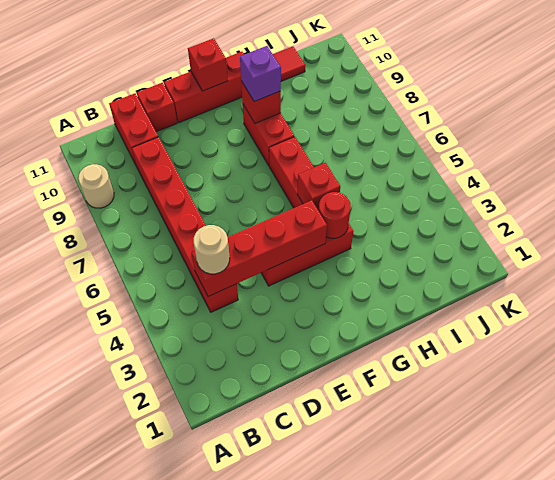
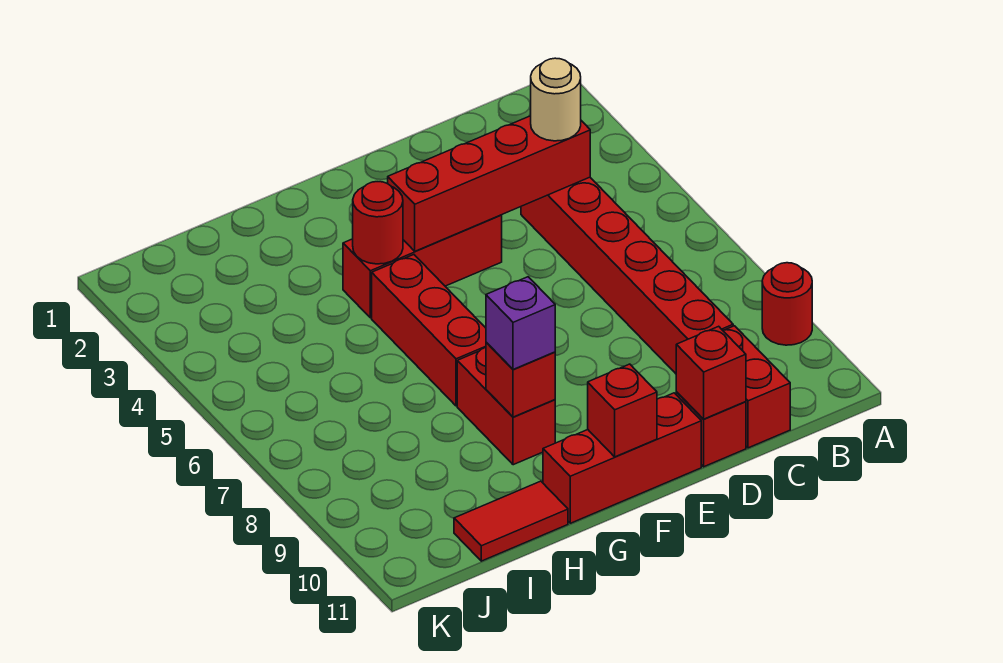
tan 1x1 round brick [78,164,114,208] -> red 1x1 round brick [762,263,812,345]
red 1x1 brick [297,163,340,211] -> red 1x1 brick moved to [676,326,746,419]

